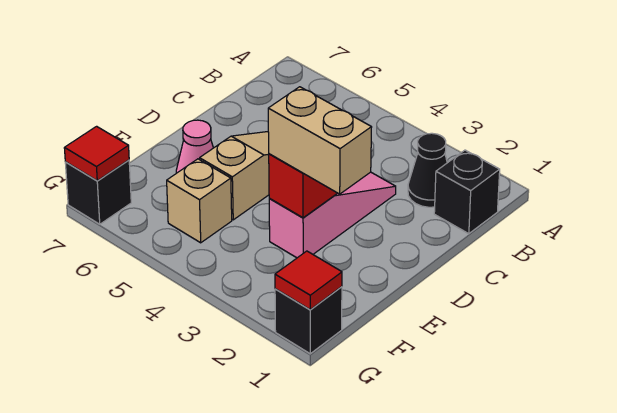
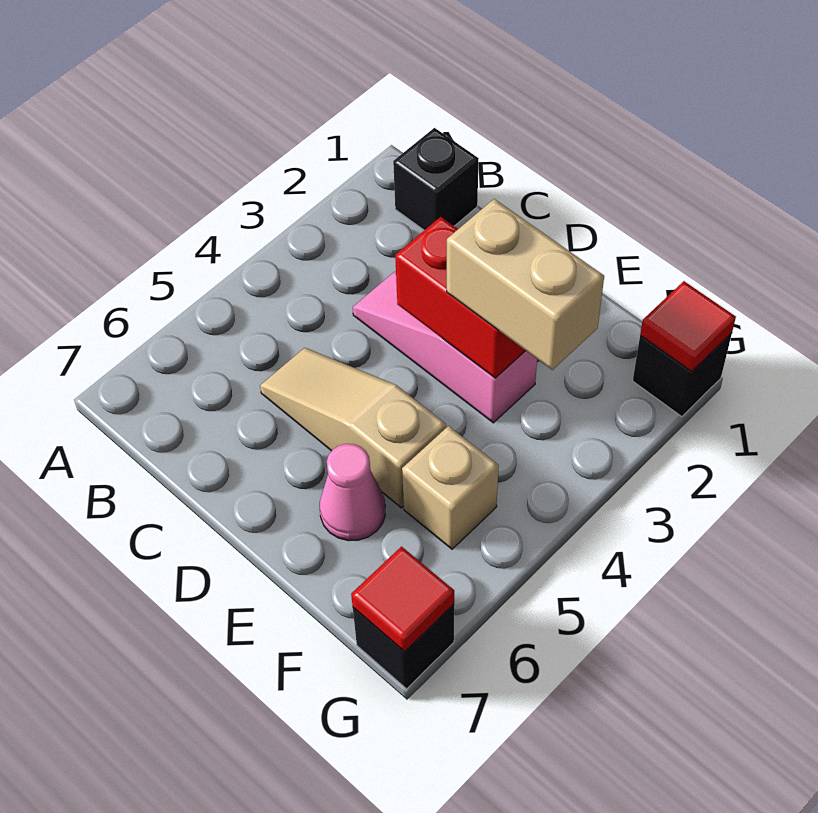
black 1x1 cone [408,133,447,207] -> none
tan 1x2 brick [268,87,372,194] -> tan 1x2 brick turned to [447,199,604,370]

